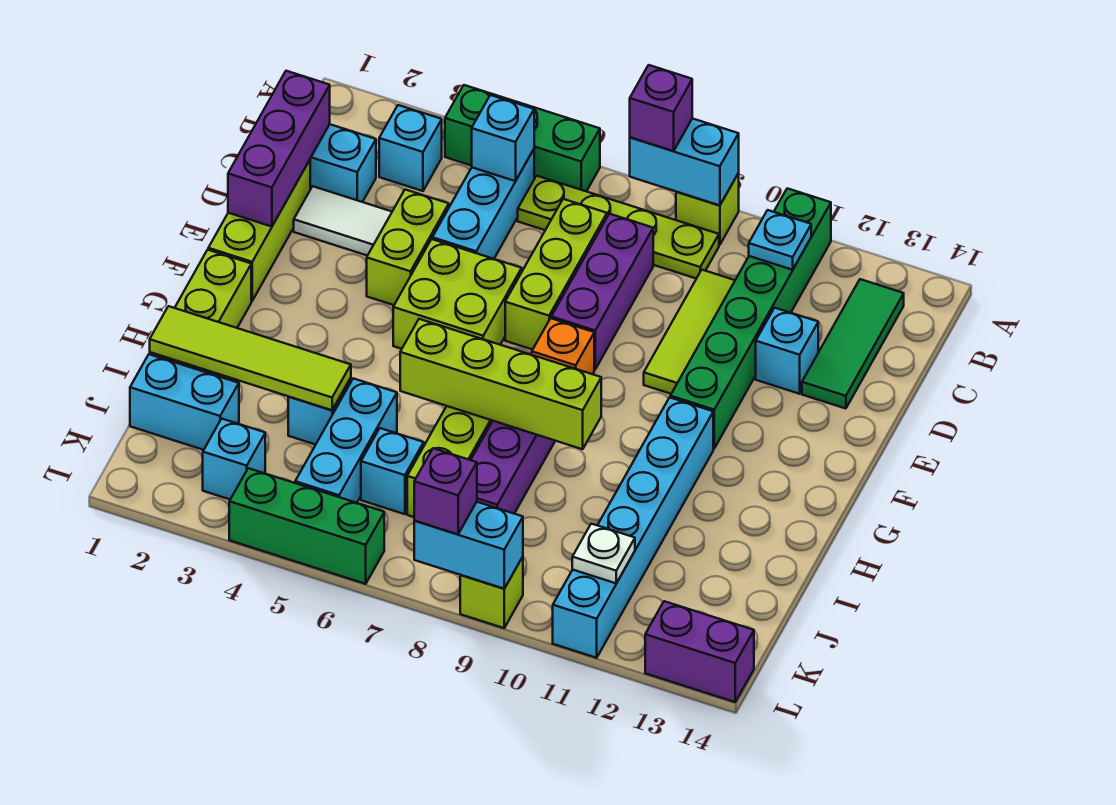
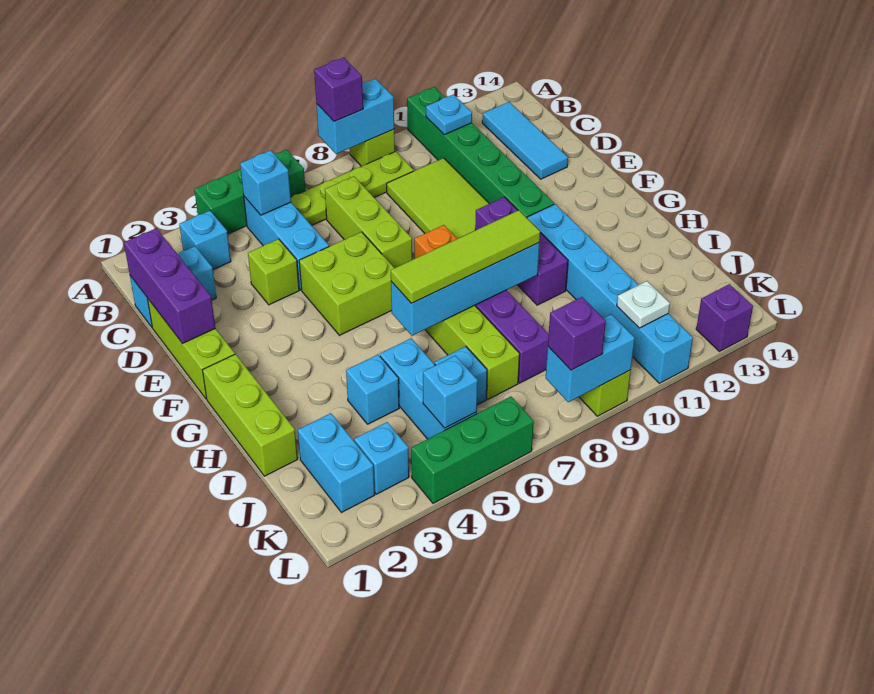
green 1x3 tile [802,279,904,409] -> cyan 1x3 tile [482,102,568,179]
purple 1x3 brick [551,214,653,369] -> purple 1x3 brick moved to [475,197,568,305]
lime 1x3 tile [644,270,735,394] -> lime 2x3 tile [387,158,489,239]
white 1x2 tile [294,186,392,256] -> none
lime 1x2 brick [367,190,449,305] -> lime 1x1 brick [248,239,299,305]
cyan 1x1 brick [756,308,818,394] -> cyan 1x1 brick moved to [423,356,478,428]
lime 1x4 brick [400,319,601,449] -> cyan 1x4 brick [391,243,540,336]
lime 1x4 tile [150,306,351,410] -> lime 1x4 tile moved to [391,210,540,303]
cyan 1x2 brick [130,354,239,450] -> cyan 1x2 brick turned to [298,413,375,513]
purple 1x2 brick [645,601,754,702] -> purple 1x1 brick [696,284,753,351]

